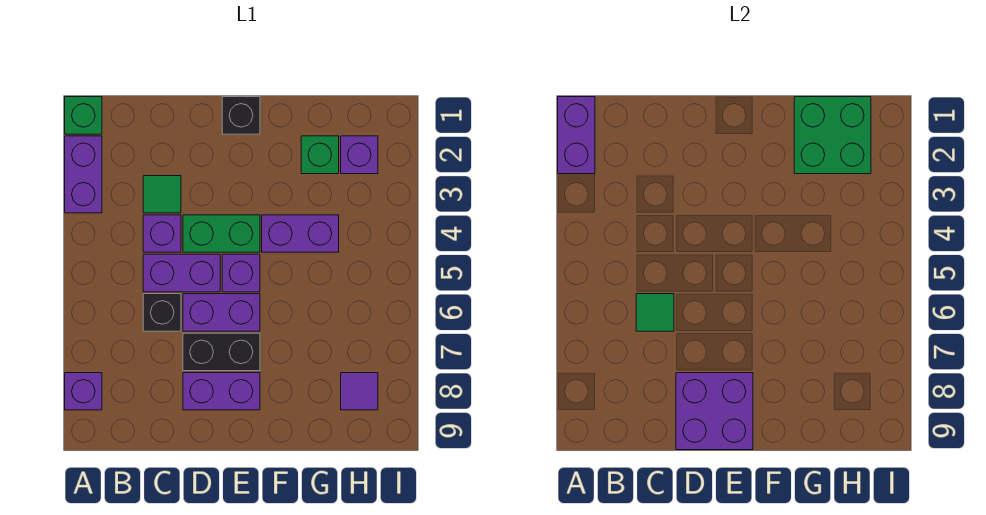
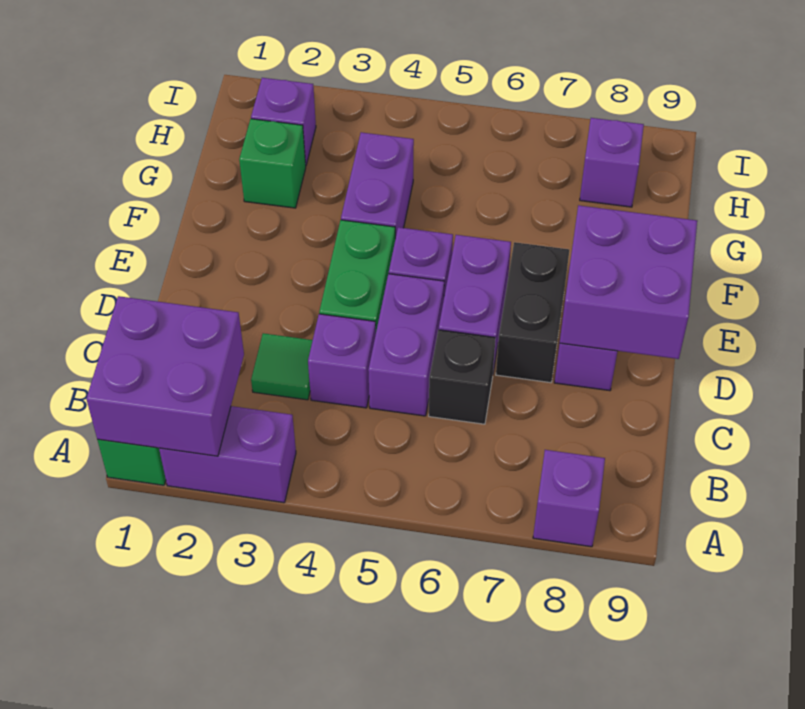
purple 1x2 brick [558,97,595,174] -> purple 2x2 brick [86,296,244,456]
green 1x1 tile [636,294,674,331] -> none
black 1x1 brick [222,97,260,134] -> none
green 2x2 brick [794,97,871,174] -> none
purple 1x1 tile [341,373,378,410] -> purple 1x1 brick [580,118,644,207]

